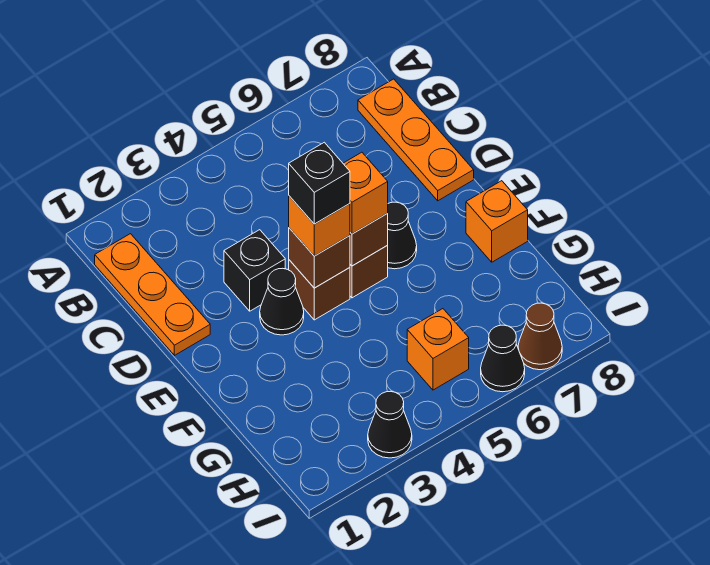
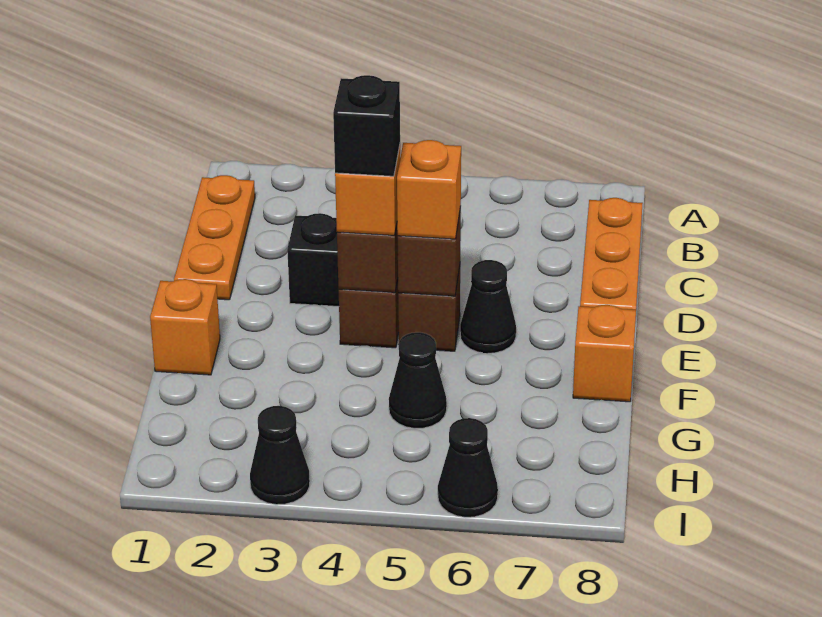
black 1x1 cone [260,268,304,335] -> black 1x1 cone moved to [389,332,447,429]
orange 1x1 brick [407,309,469,390] -> orange 1x1 brick moved to [150,279,220,375]
brown 1x1 cone [518,303,562,370] -> none

